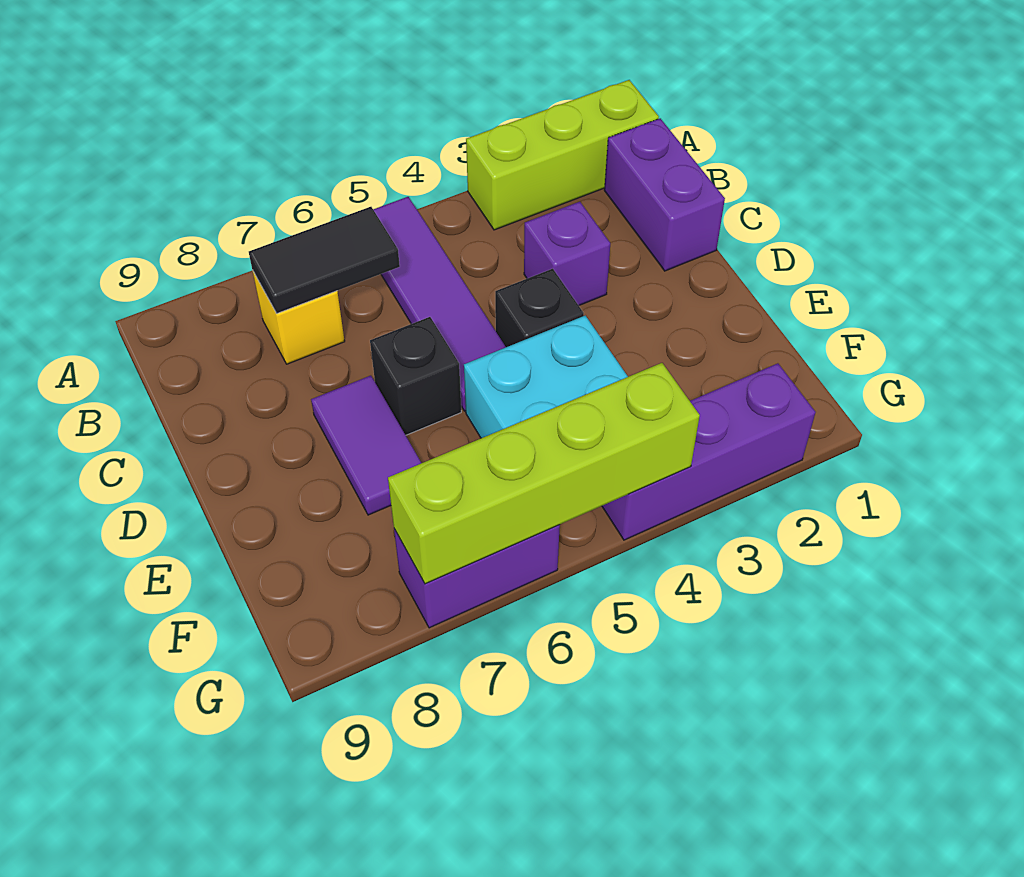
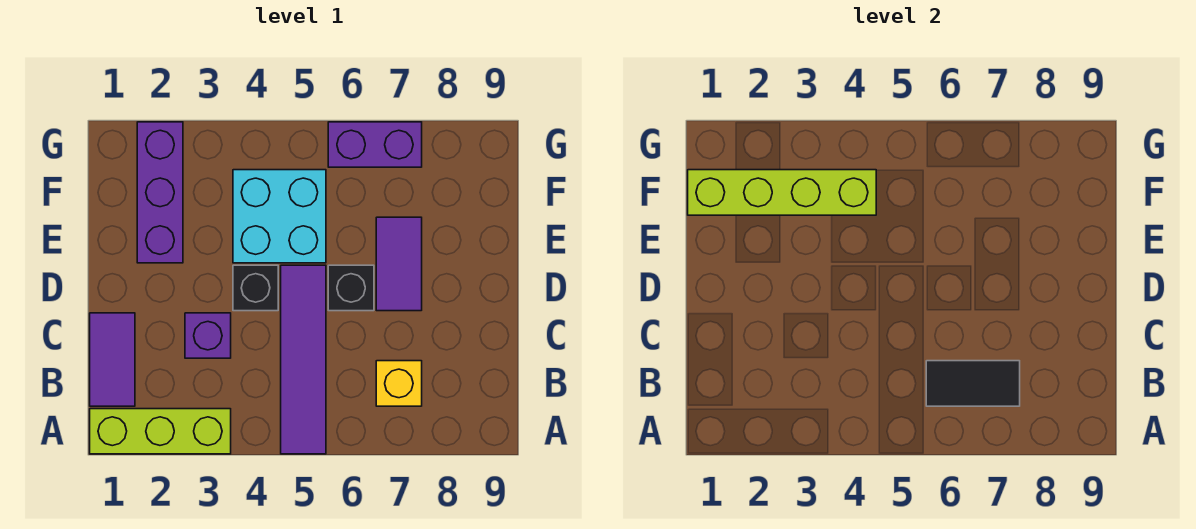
purple 1x2 brick [604,118,725,271] -> purple 1x2 tile [90,313,135,406]
purple 1x3 brick [602,363,816,540] -> purple 1x3 brick turned to [137,122,183,263]
lime 1x4 brick [388,363,700,584] -> lime 1x4 brick moved to [688,170,876,215]

